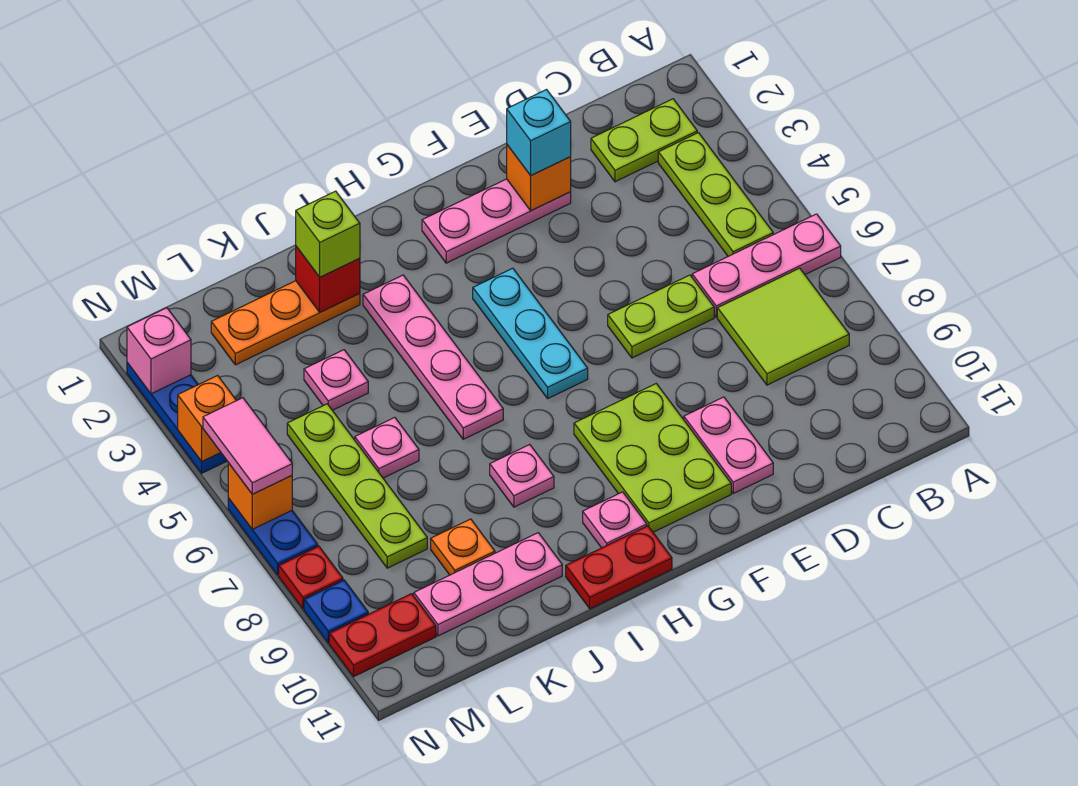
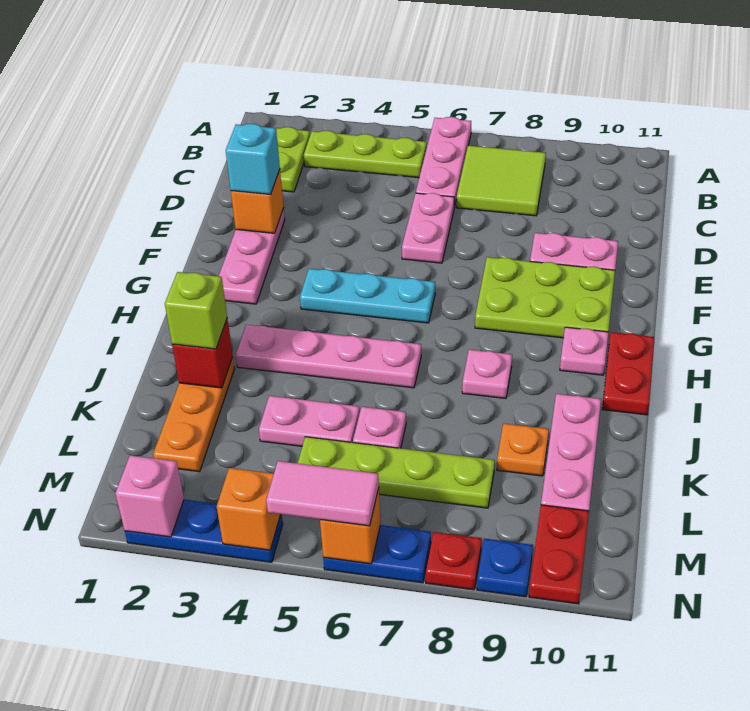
lime 1x2 plate [608,275,714,358] -> pink 1x2 plate [402,193,454,263]
pink 1x1 plate [304,350,368,410] -> pink 1x2 plate [259,396,360,446]

